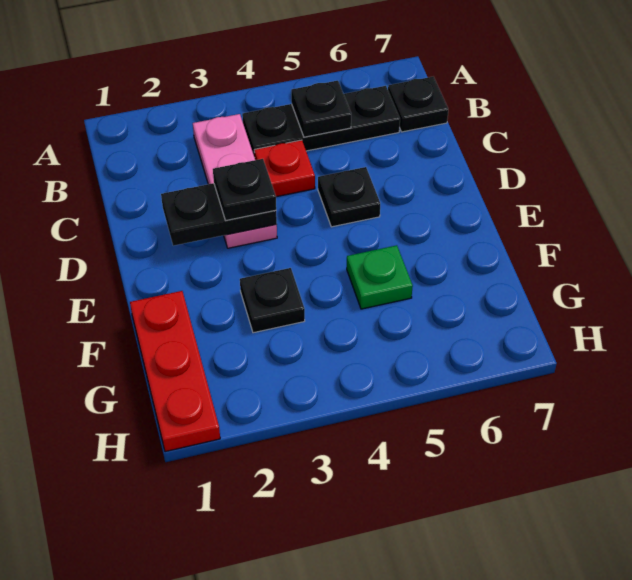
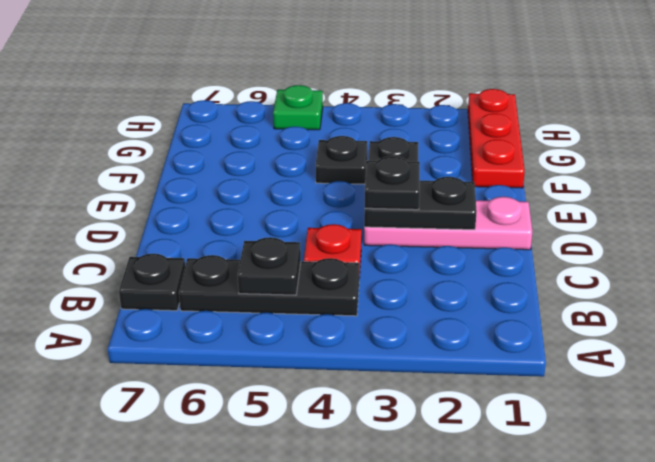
pink 1x3 plate [193,114,277,248] -> pink 1x3 plate turned to [364,197,532,250]
black 1x1 plate [318,167,380,227] -> black 1x1 plate moved to [316,136,367,184]
green 1x1 plate [347,245,413,309] -> green 1x1 plate moved to [273,85,323,130]

